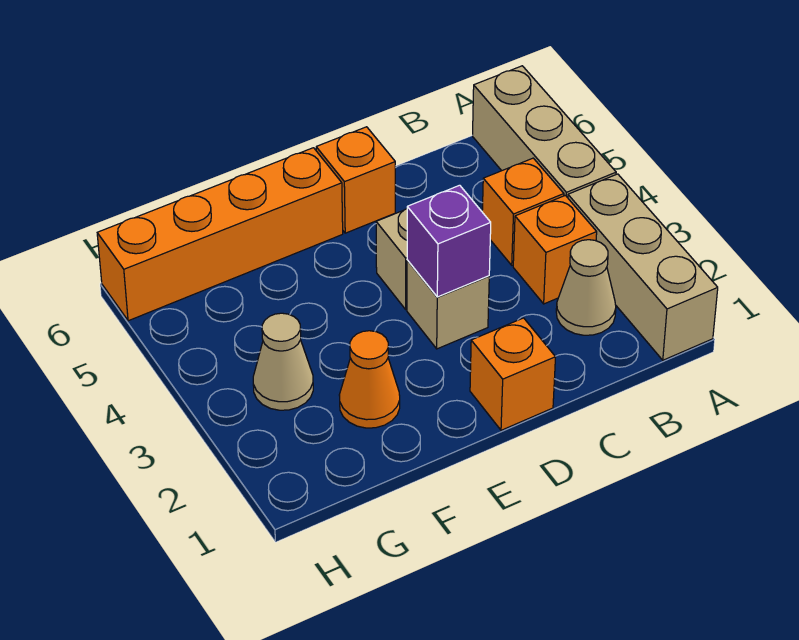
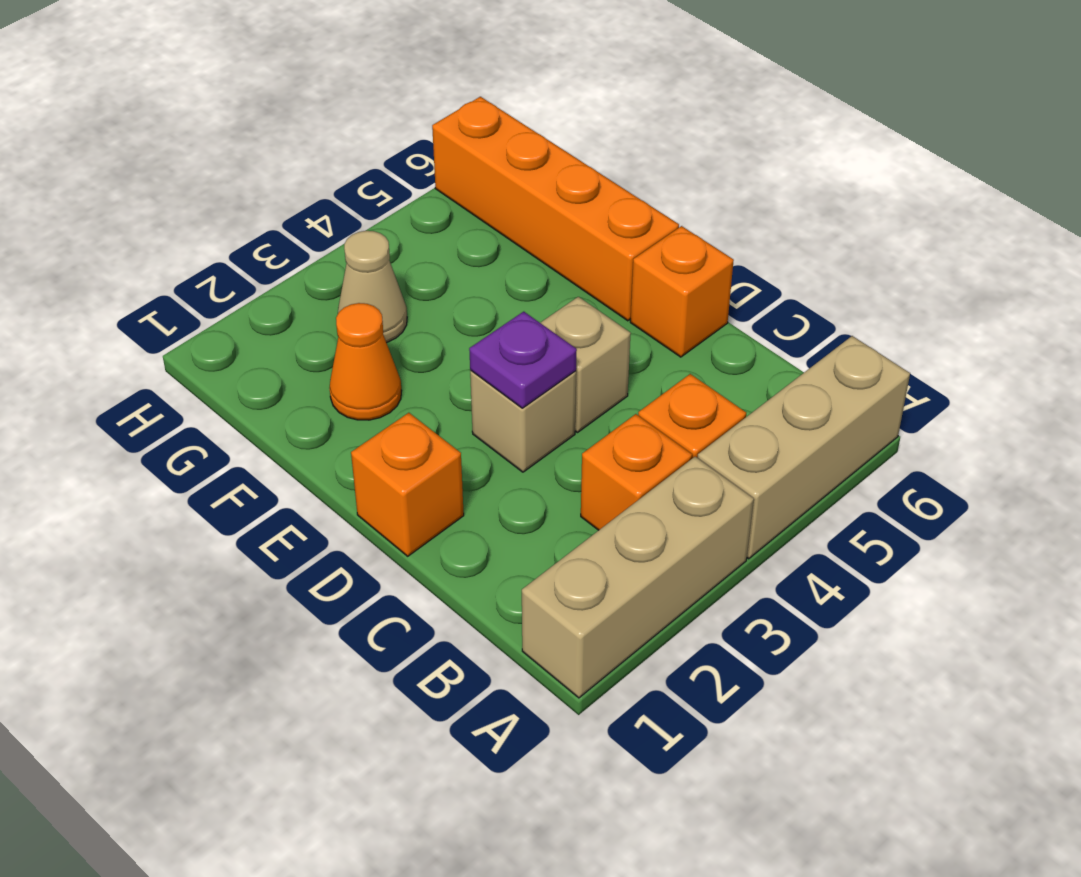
tan 1x1 cone [556,240,616,335] -> none
purple 1x1 brick [407,185,491,297] -> purple 1x1 plate [469,312,577,408]

